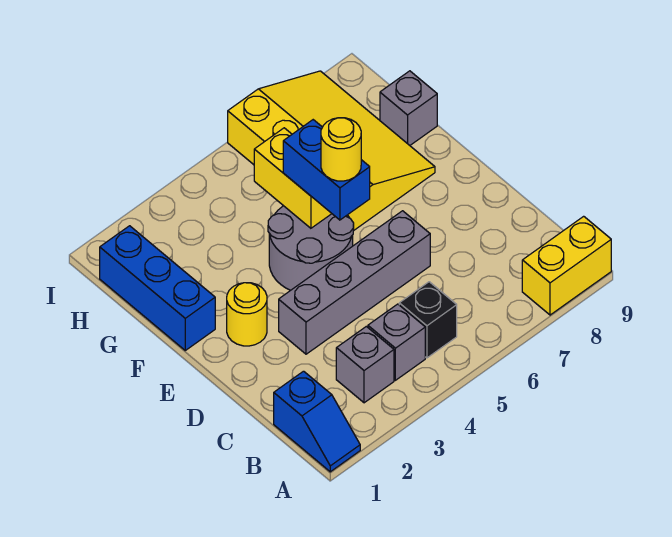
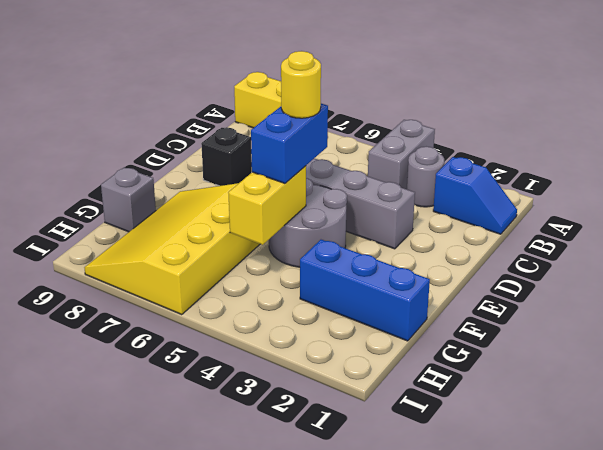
blue 1x2 slope [274,371,360,472] -> blue 1x2 slope turned to [433,157,517,234]
grey 1x1 brick [336,326,394,403] -> grey 1x1 round brick [407,147,444,207]
grey 1x1 brick [368,304,425,380] -> grey 1x2 brick [368,120,435,189]
black 1x1 brick [399,282,457,358] -> black 1x1 brick moved to [201,127,252,186]
yellow 1x1 round brick [227,283,267,346] -> none
blue 1x3 brick [100,226,215,350] -> blue 1x3 brick turned to [300,240,430,341]

